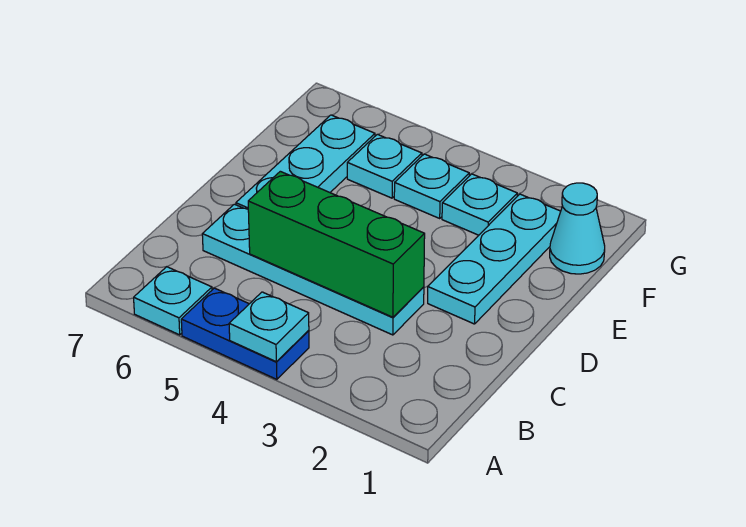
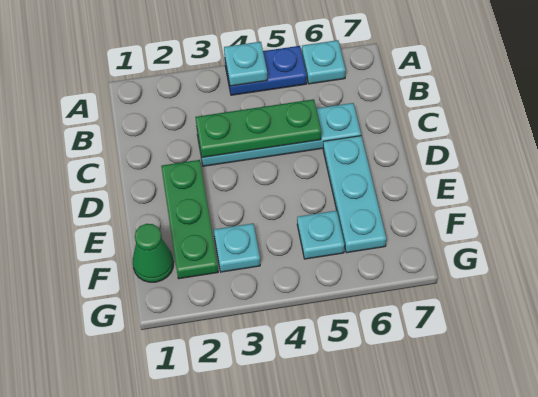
green 1x3 brick [248,171,425,317] -> green 1x3 plate [195,99,321,157]
cyan 1x3 plate [428,194,561,324] -> green 1x3 plate [161,160,218,279]
cyan 1x1 cone [550,183,605,274] -> green 1x1 cone [133,224,174,282]
cyan 1x1 plate [394,154,469,218] -> none

